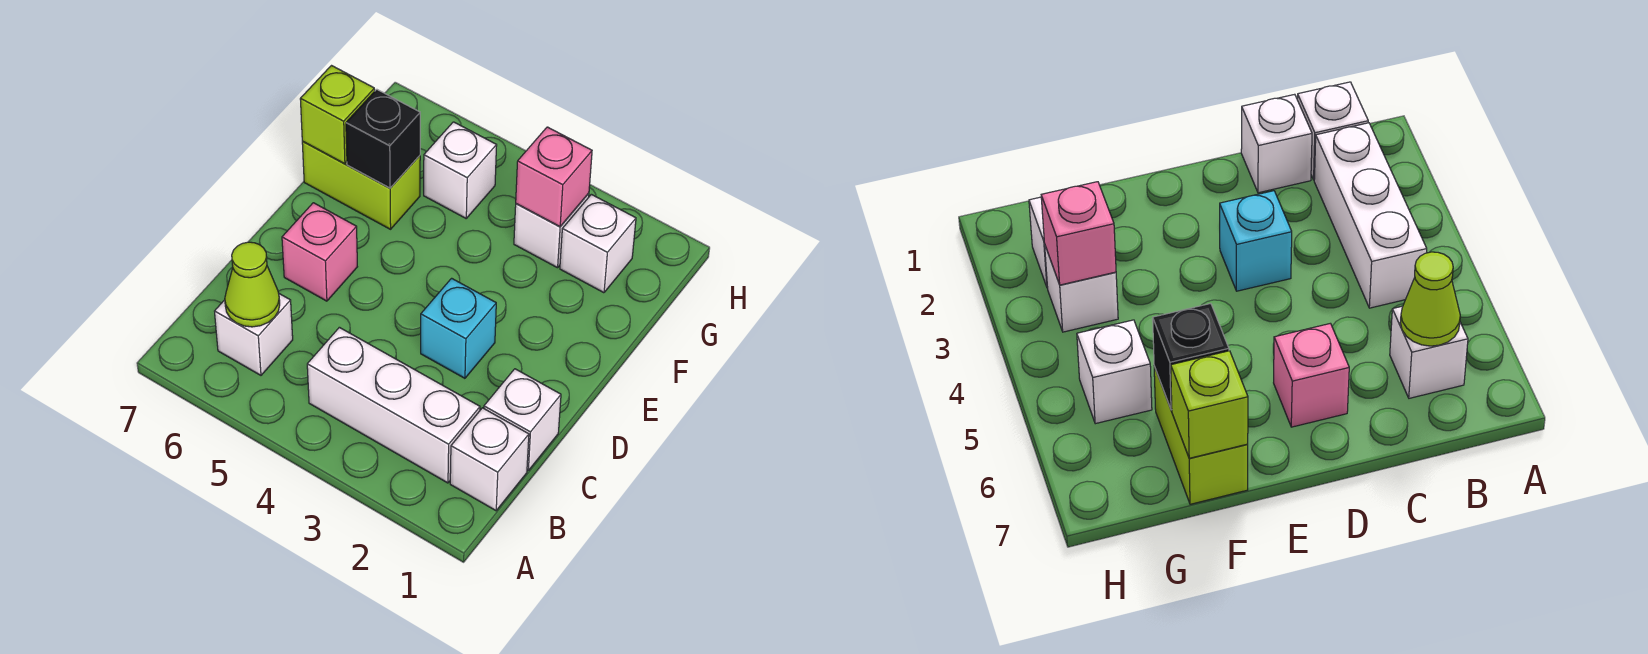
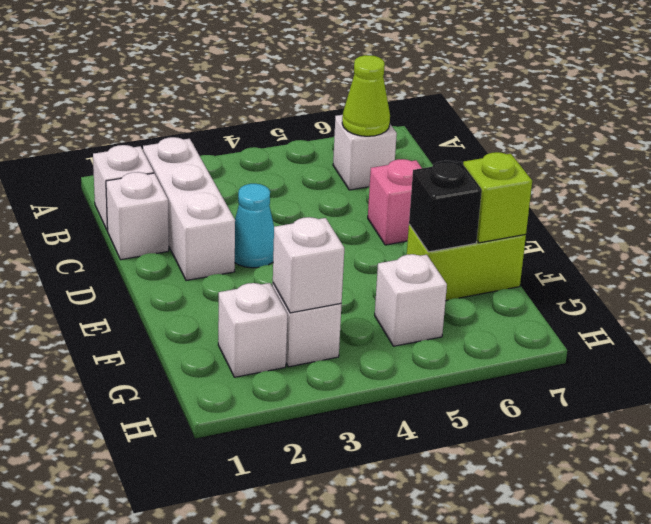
white 1x3 brick [307,327,480,483] -> white 1x3 brick turned to [143,137,235,281]
cyan 1x1 brick [421,278,496,378] -> cyan 1x1 cone [235,184,274,268]
pink 1x1 brick [516,127,592,226] -> white 1x1 brick [273,217,344,313]

